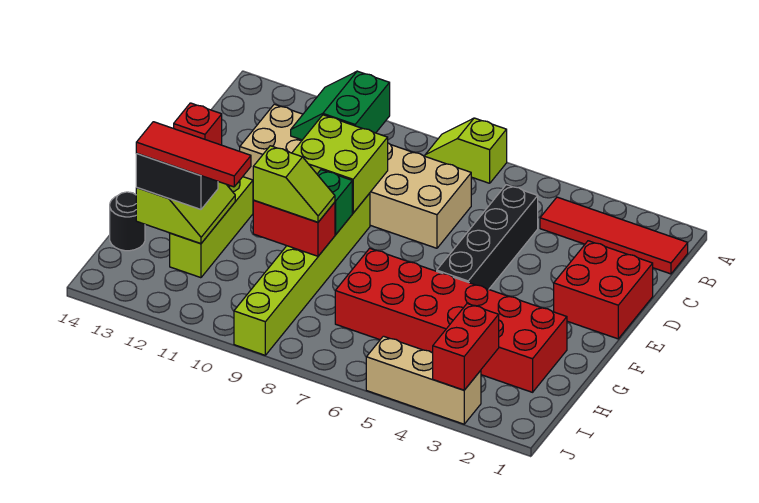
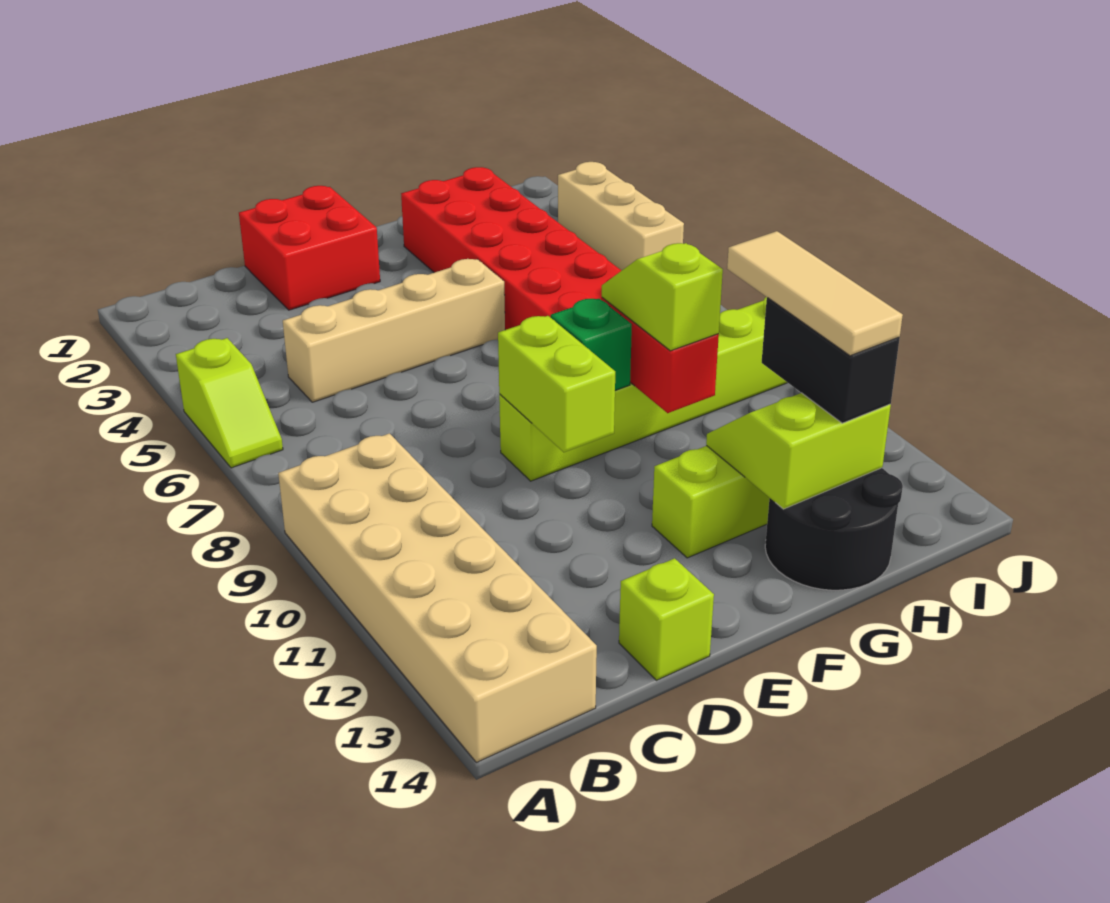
lime 1x2 slope [425,118,507,183] -> lime 1x2 slope moved to [176,338,283,468]
red 1x4 tile [540,197,688,274] -> none
green 2x2 slope [291,71,390,140] -> none
black 1x4 brick [437,185,538,289] -> tan 1x4 brick [283,259,505,402]
tan 2x6 brick [240,104,471,248] -> tan 2x6 brick moved to [278,433,597,762]
lime 2x2 brick [292,115,388,213] -> lime 1x2 brick [498,316,615,452]
red 1x1 brick [174,103,222,145] -> lime 1x1 brick [619,558,714,680]
red 1x3 tile [136,122,251,187] -> tan 1x3 tile [727,231,903,356]
black 1x1 round brick [110,192,145,251] -> black 2x2 round brick [765,468,903,590]
red 1x2 brick [433,304,499,390] -> none

